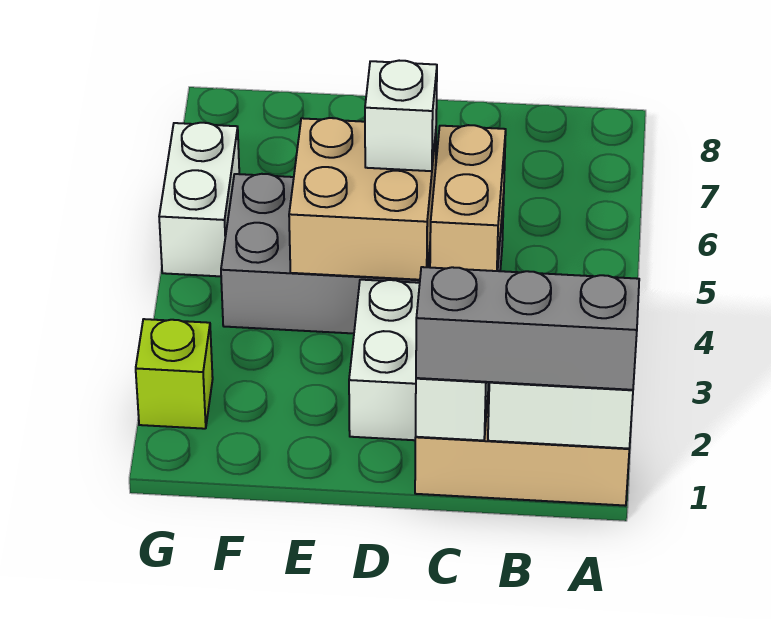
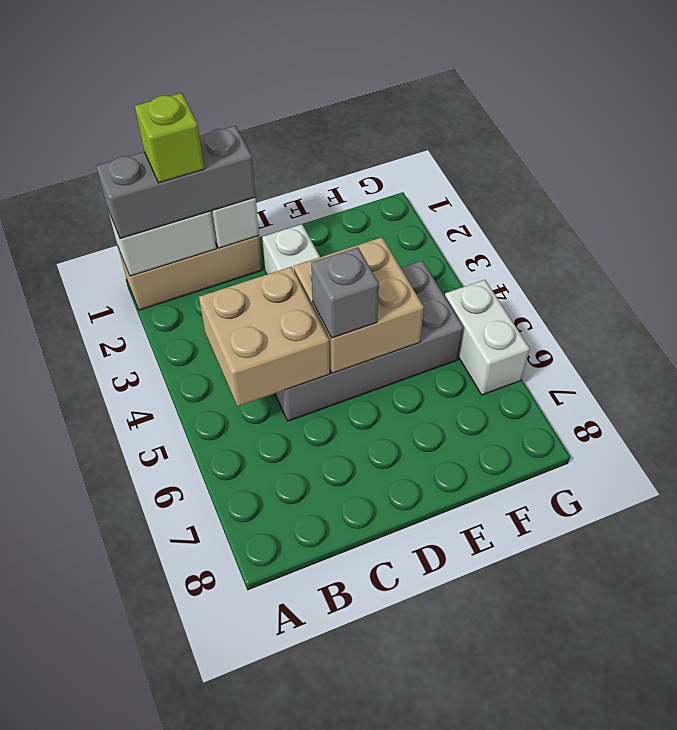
tan 1x2 brick [430,125,506,271] -> tan 2x2 brick [199,267,330,406]
white 1x1 brick [365,61,437,171] -> grey 1x1 brick [311,247,379,338]
lime 1x1 brick [136,319,213,429] -> lime 1x1 brick moved to [135,93,204,183]

